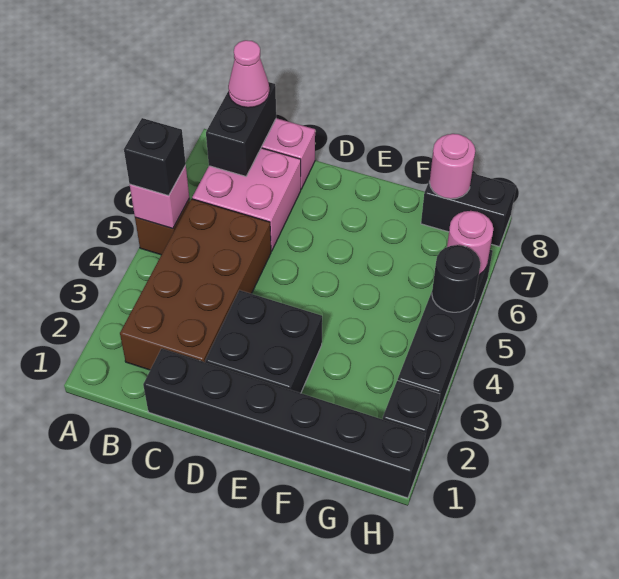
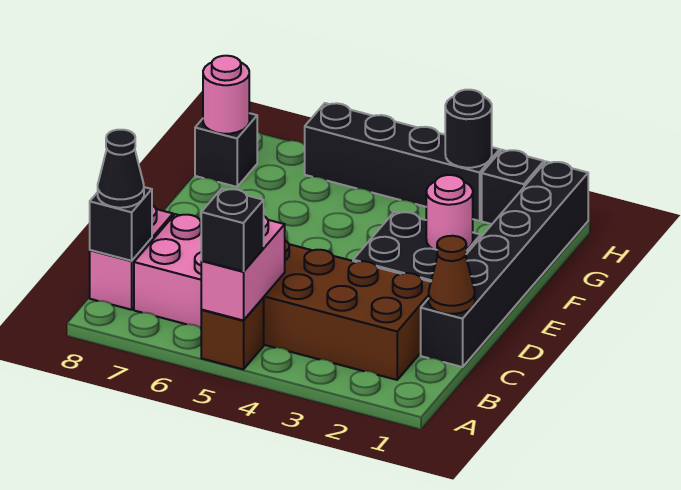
pink 1x1 brick [130,165,189,229] -> pink 1x2 brick [201,216,285,320]
black 1x2 brick [206,82,276,176] -> black 1x1 brick [90,187,152,261]
pink 1x1 cone [228,40,269,108] -> black 1x1 cone [98,130,144,208]
none -> brown 1x1 cone [429,236,475,314]
black 1x2 brick [421,173,516,246] -> black 1x1 brick [195,113,257,187]
black 1x1 round brick [432,245,481,312] -> black 1x1 round brick moved to [445,90,492,168]
pink 1x1 round brick [447,211,493,275] -> pink 1x1 round brick moved to [426,175,473,250]

